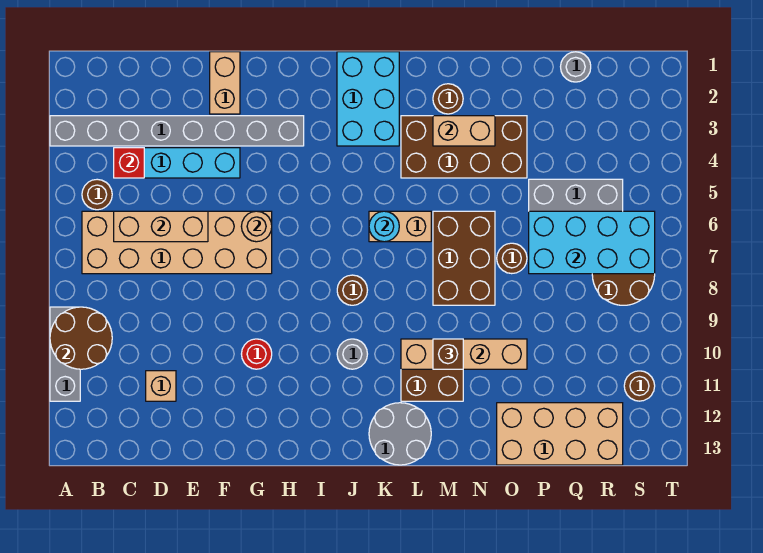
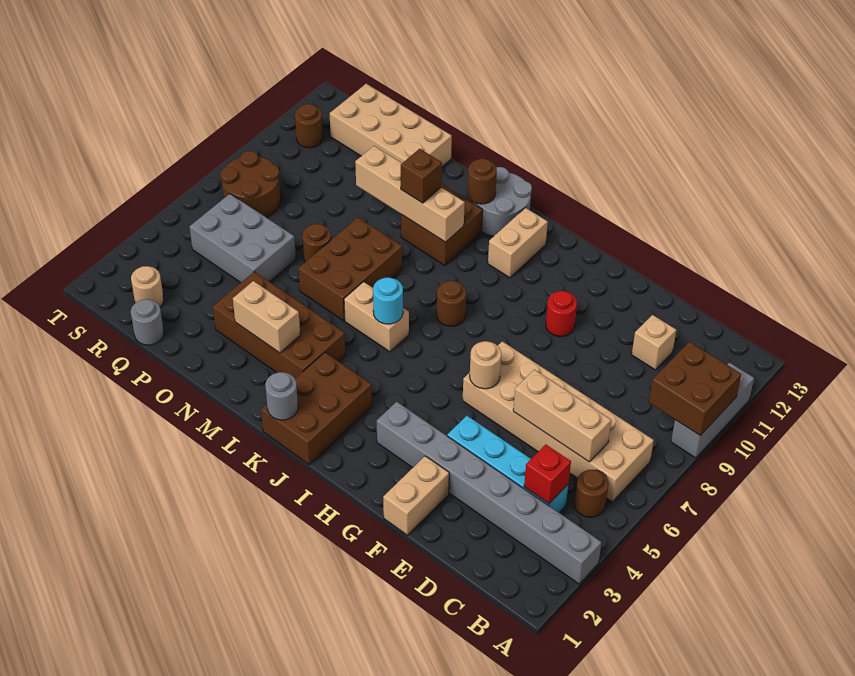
brown 2x2 round brick [50,307,112,369] -> brown 2x2 brick [649,342,741,436]
cyan 2x3 brick [337,52,399,146] -> brown 2x3 brick [261,352,372,464]
grey 1x1 round brick [337,339,367,369] -> grey 1x1 round brick moved to [265,372,298,420]
none -> tan 1x2 brick [488,208,548,278]
brown 1x1 round brick [433,84,463,114] -> brown 1x1 round brick moved to [467,159,497,204]
cyan 2x4 brick [529,211,655,274] -> none
none -> tan 1x1 round brick [131,266,164,307]

